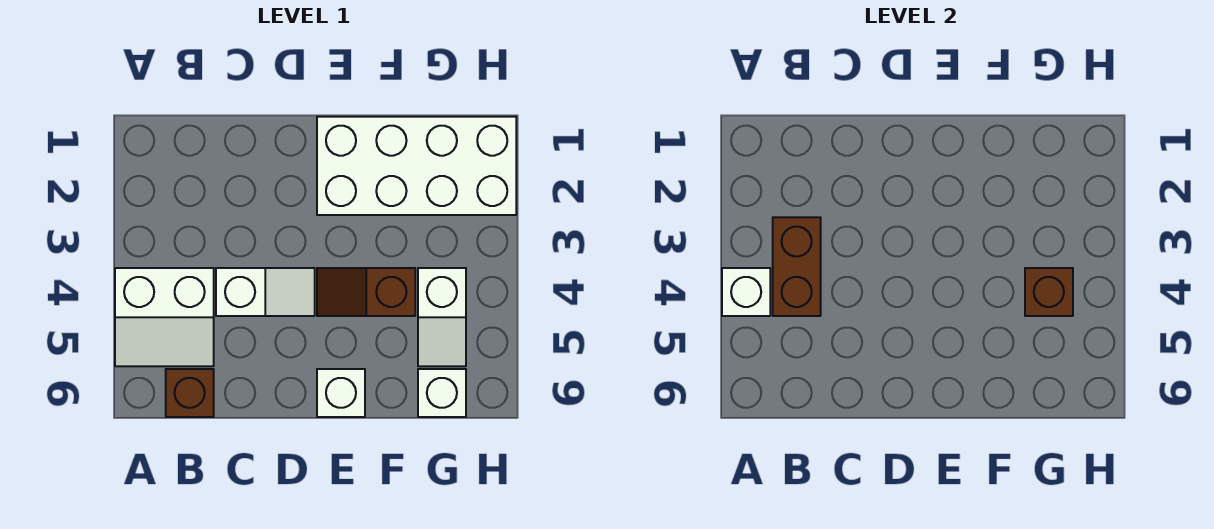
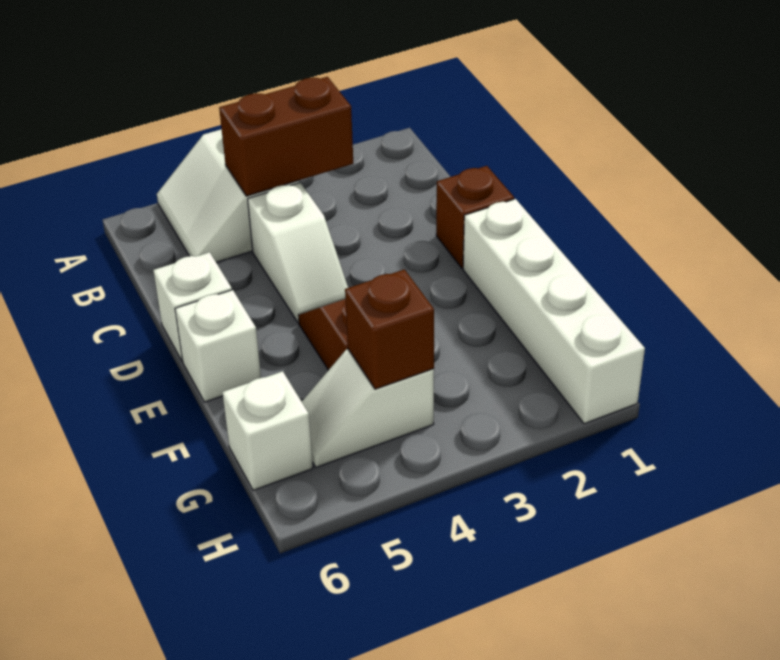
white 1x1 brick [722,268,770,316] -> white 1x1 brick moved to [153,252,232,361]
brown 1x1 brick [166,369,214,417] -> brown 1x1 brick moved to [436,166,514,268]
white 2x4 brick [317,117,516,215] -> white 1x4 brick [463,199,645,424]

